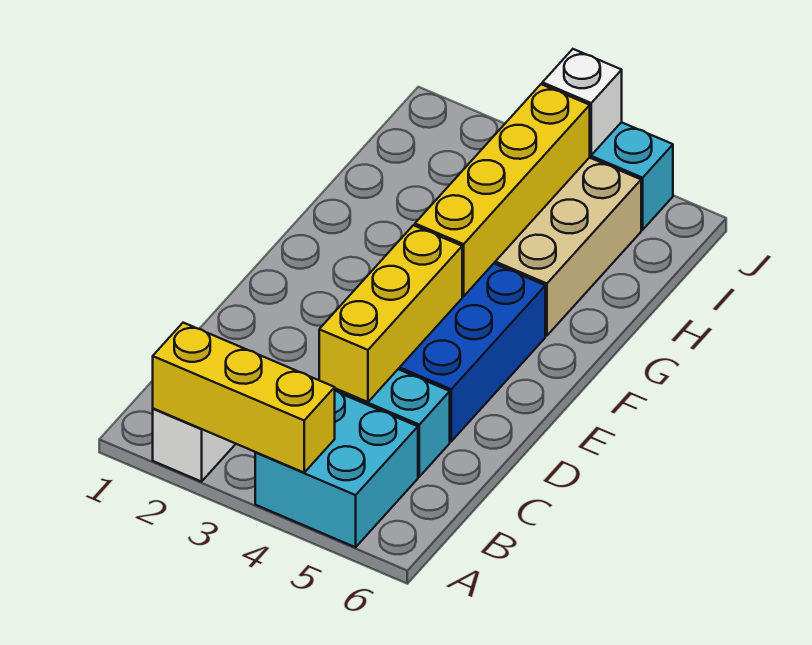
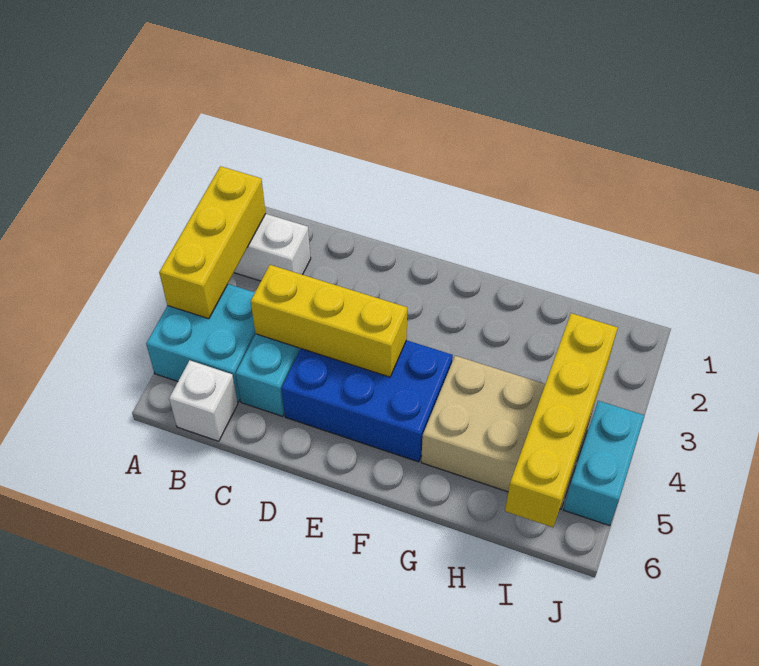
yellow 1x4 brick [415,84,590,296] -> yellow 1x4 brick turned to [505,313,618,527]
white 1x1 brick [542,49,622,155] -> white 1x1 brick moved to [169,360,238,441]

